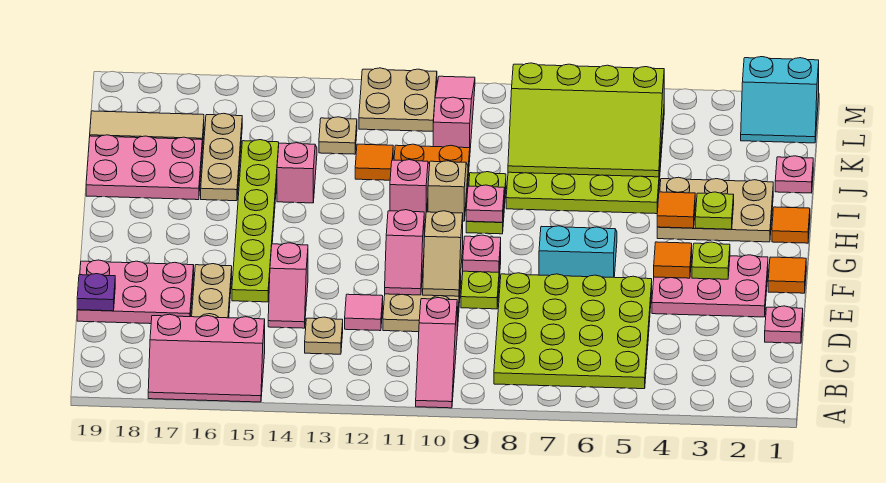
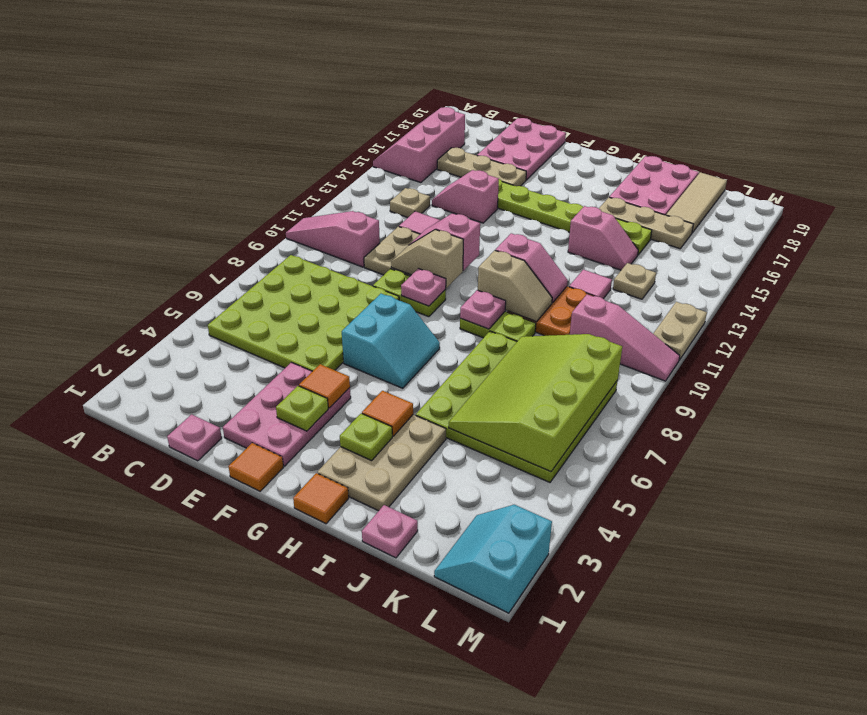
purple 1x1 plate [77,274,115,311] -> none
orange 1x1 tile [355,144,393,180] -> pink 1x1 tile [569,270,612,299]
tan 2x2 plate [359,68,437,131] -> tan 1x2 plate [653,302,707,360]

